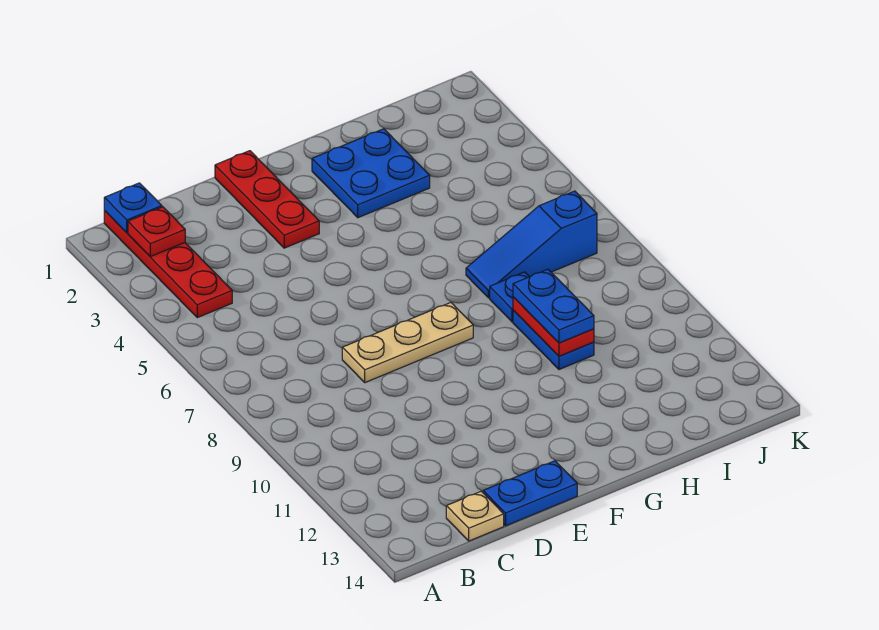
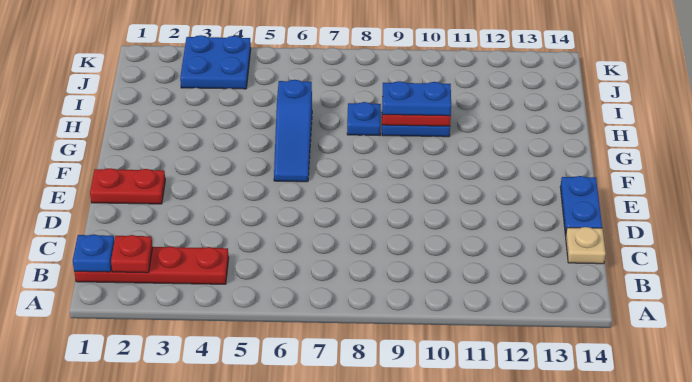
tan 1x3 plate [342,303,473,383] -> none
red 1x3 plate [215,151,319,248] -> red 1x2 plate [90,168,165,204]
blue 2x2 plate [312,129,430,218] -> blue 2x2 plate moved to [180,35,251,89]
blue 1x3 slope [466,191,597,298] -> blue 1x3 slope moved to [274,80,312,182]

